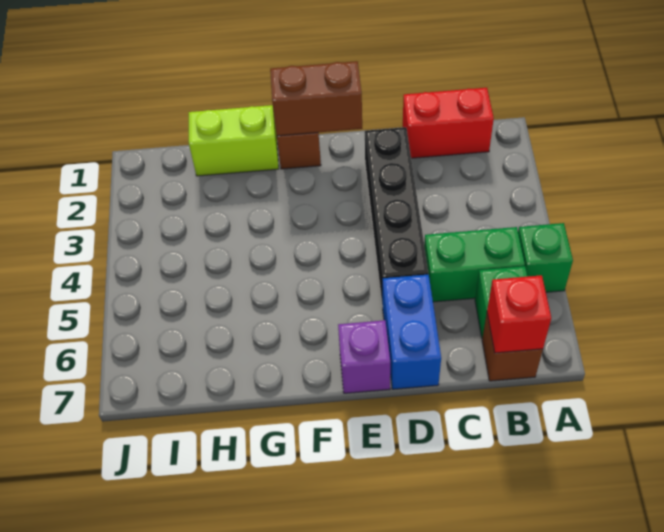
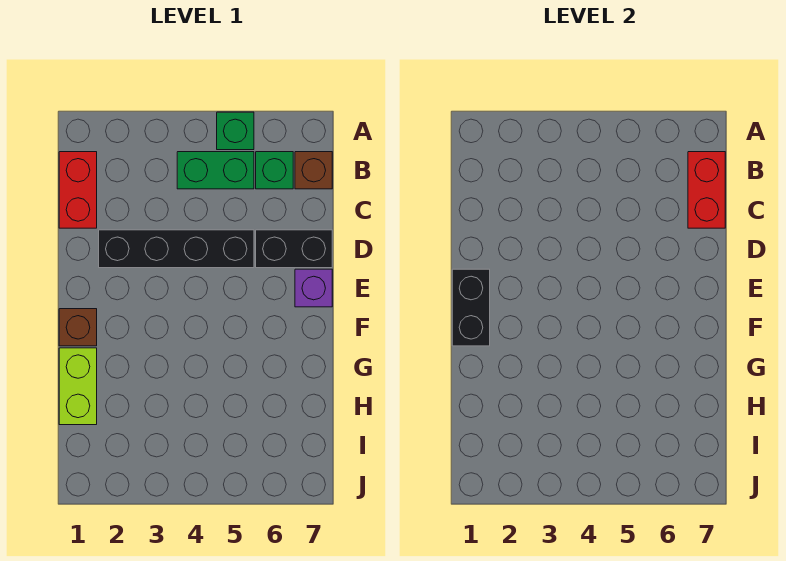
green 1x2 brick [424,227,525,302] -> green 1x2 brick turned to [177,152,254,189]
red 1x1 brick [487,275,551,353] -> red 1x2 brick [688,152,725,228]
blue 1x2 brick [383,275,441,389] -> black 1x2 brick [256,230,332,268]
brown 1x2 brick [270,61,362,136] -> black 1x2 brick [452,269,490,346]

